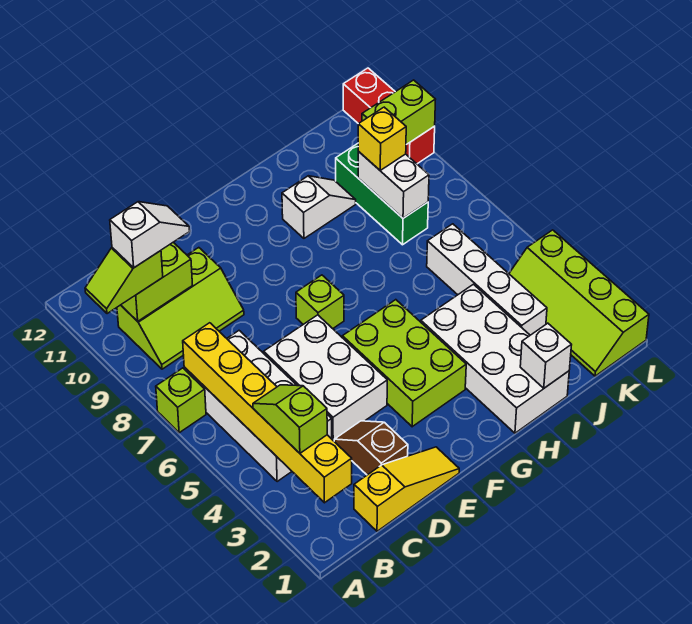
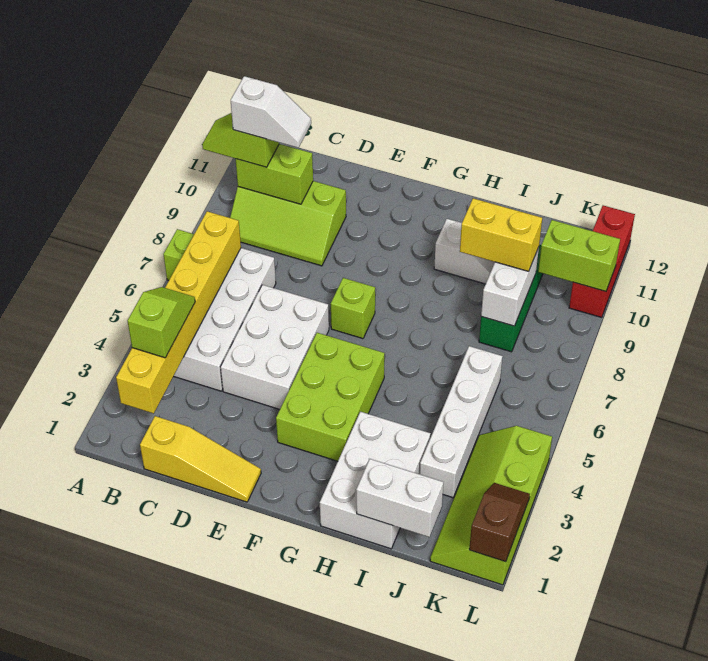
brown 1x2 slope [334,421,408,475] -> brown 1x2 slope moved to [469,483,530,562]
white 2x4 brick [421,284,569,433] -> white 2x3 brick [320,412,431,549]
white 1x1 brick [520,323,571,388] -> white 1x2 brick [356,459,443,537]
yellow 1x1 brick [358,107,406,170] -> yellow 1x2 brick [460,198,542,271]

